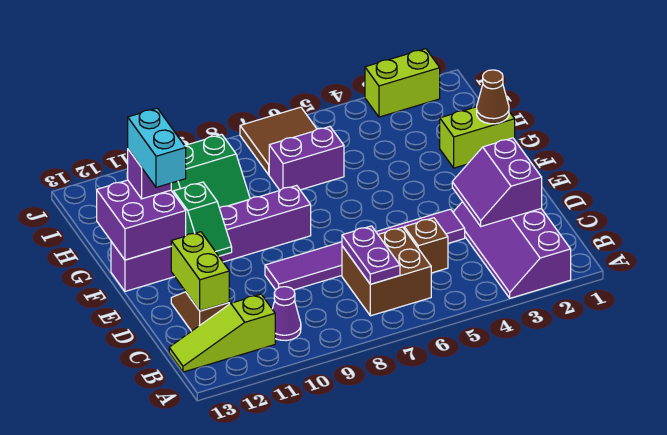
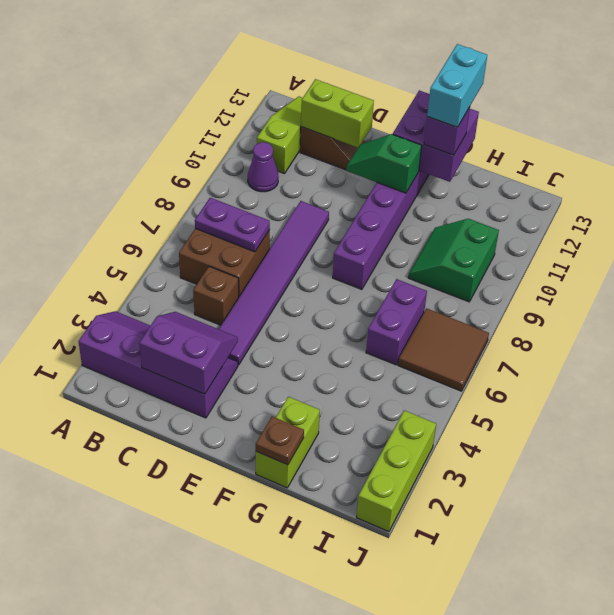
cyan 1x2 brick [128,108,186,187] -> cyan 1x2 brick turned to [427,44,487,127]
brown 1x1 cone [477,70,509,124] -> brown 1x1 plate [256,416,304,465]
lime 1x2 brick [365,49,440,117] -> lime 1x3 brick [356,410,436,532]

